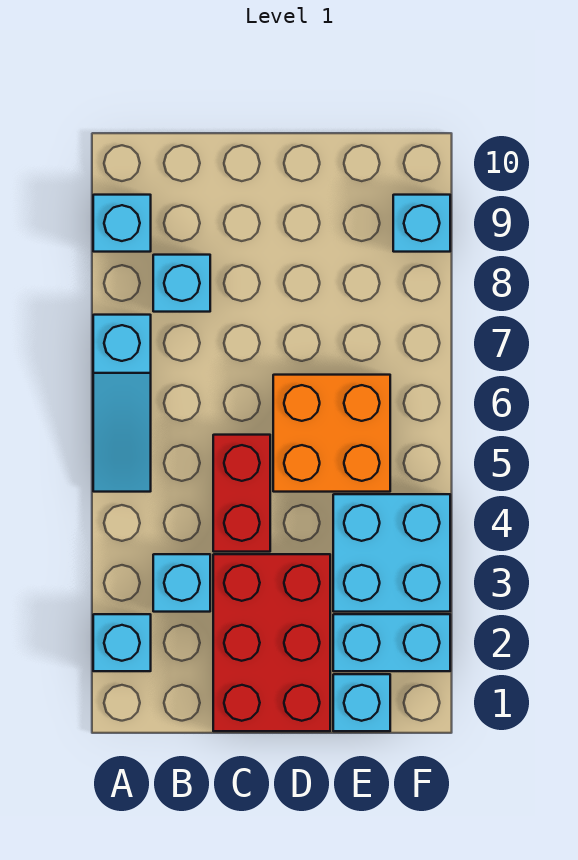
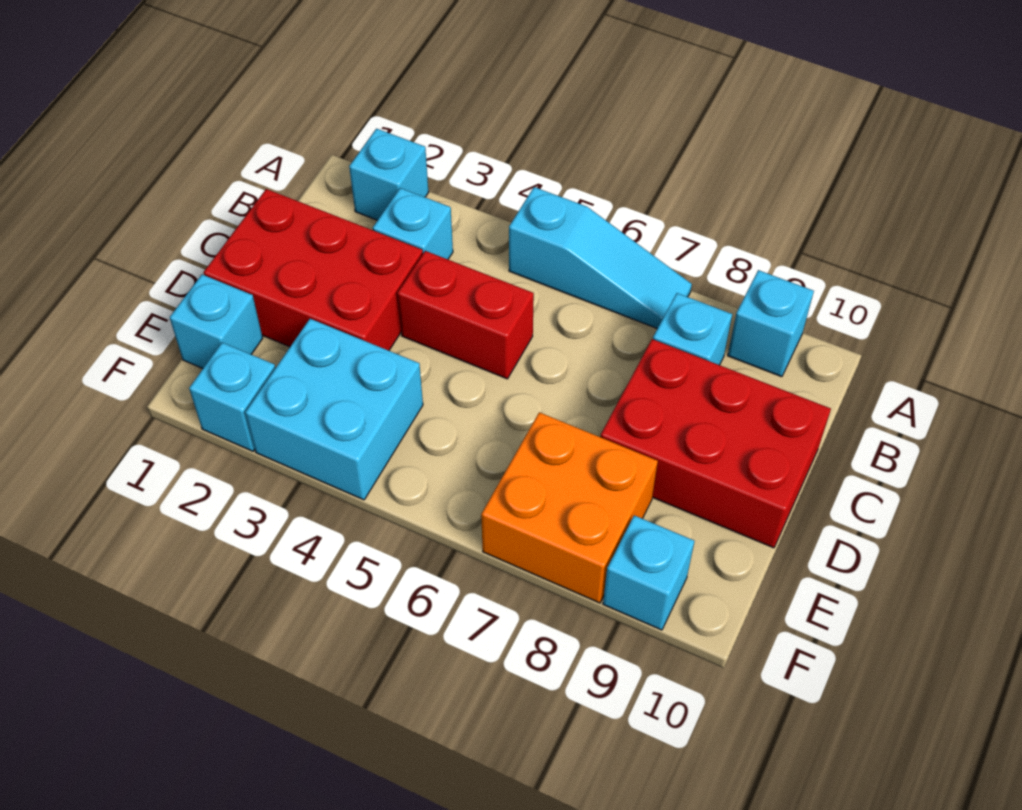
cyan 1x3 slope [93,315,151,492] -> cyan 1x3 slope turned to [509,187,692,329]
none -> red 2x3 brick [600,339,831,548]
orange 2x2 brick [273,375,390,492] -> orange 2x2 brick moved to [481,412,658,603]
cyan 1x2 brick [333,614,450,671] -> cyan 1x1 brick [189,342,275,451]

